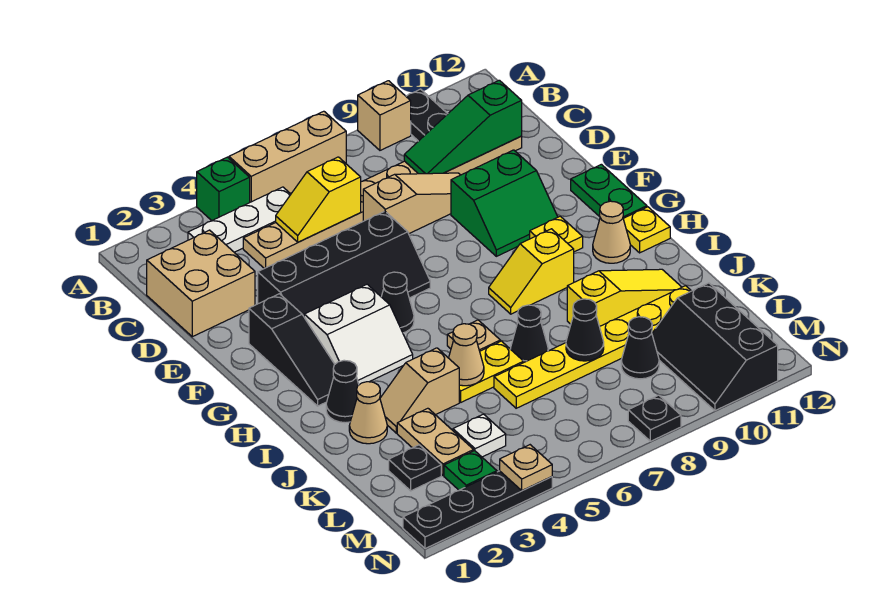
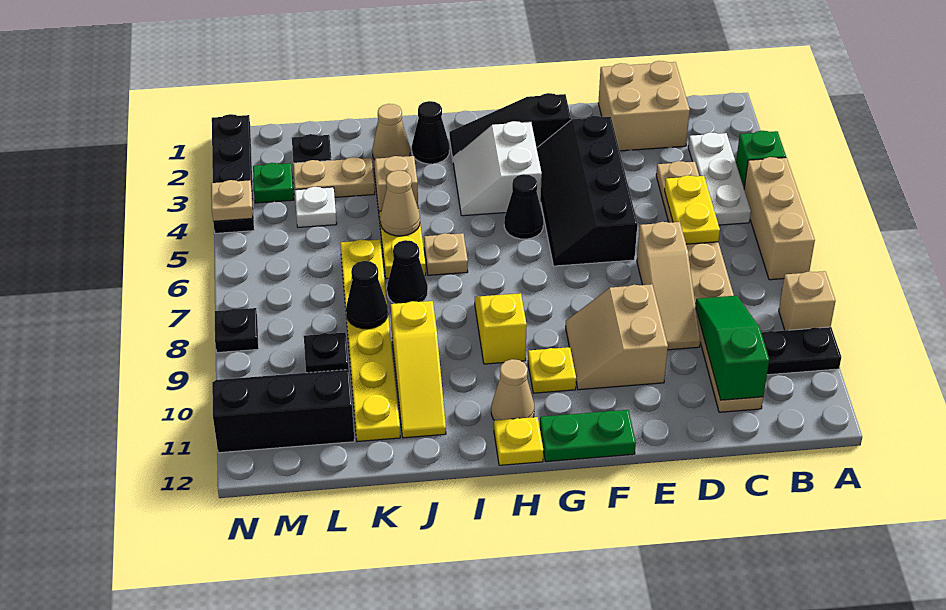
yellow 1x2 slope [276,157,361,242] -> yellow 1x2 plate [665,175,720,244]
green 2x2 slope [451,150,558,256] -> tan 2x2 slope [566,284,668,390]
black 1x1 cone [621,317,659,379] -> black 1x1 plate [304,332,349,373]

